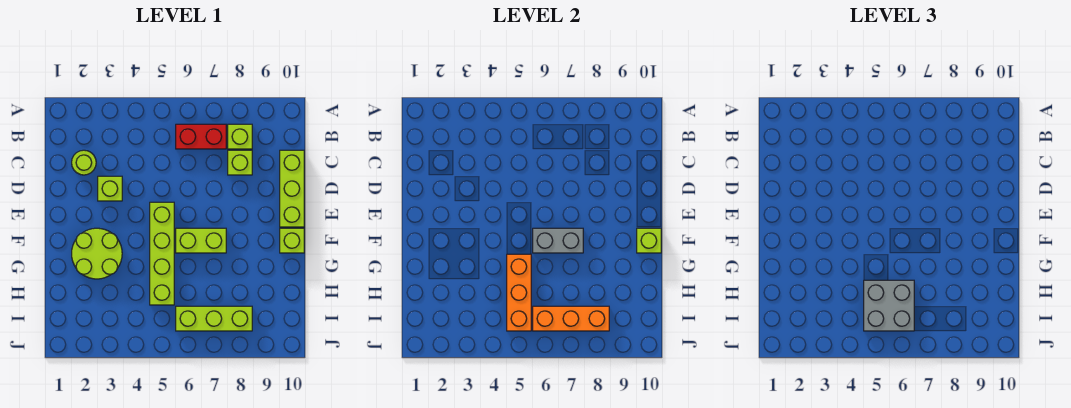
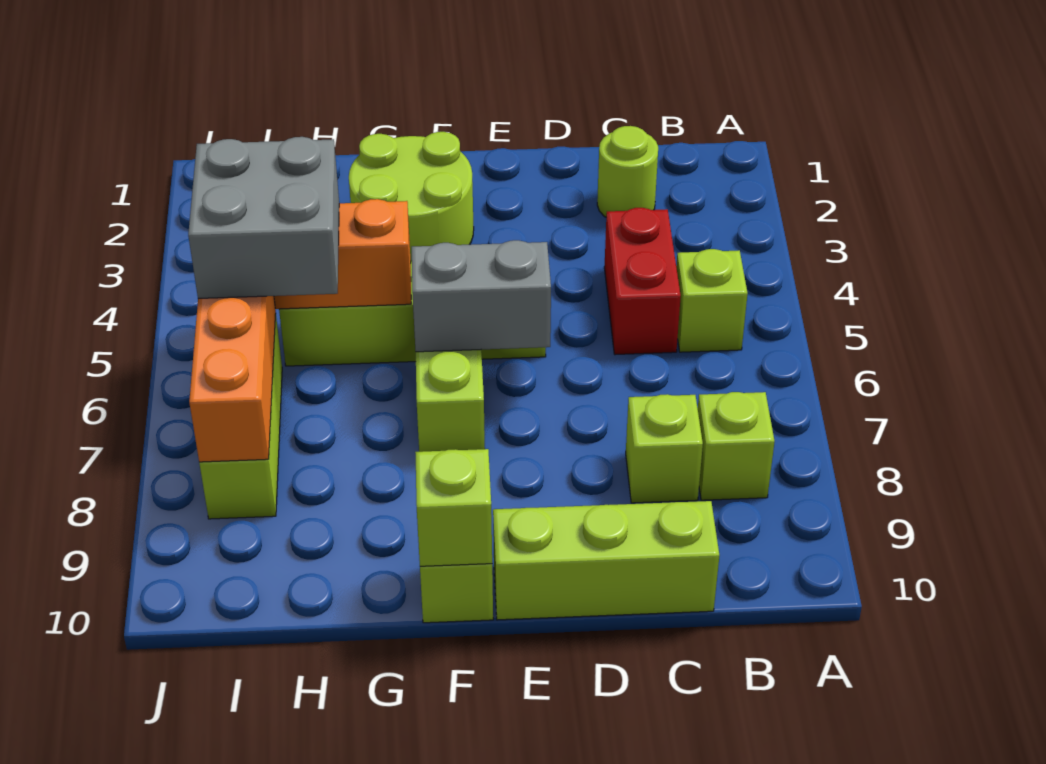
red 1x2 brick [176,124,226,149] -> red 1x2 brick moved to [604,208,681,355]
lime 1x1 brick [98,176,122,201] -> lime 1x1 brick moved to [676,249,748,352]
grey 1x2 brick [533,228,583,253] -> grey 1x2 brick turned to [412,240,551,352]

